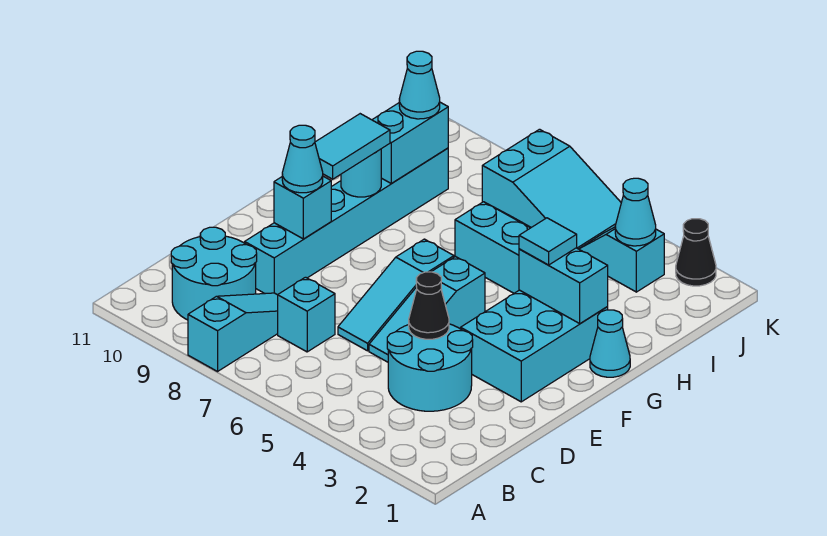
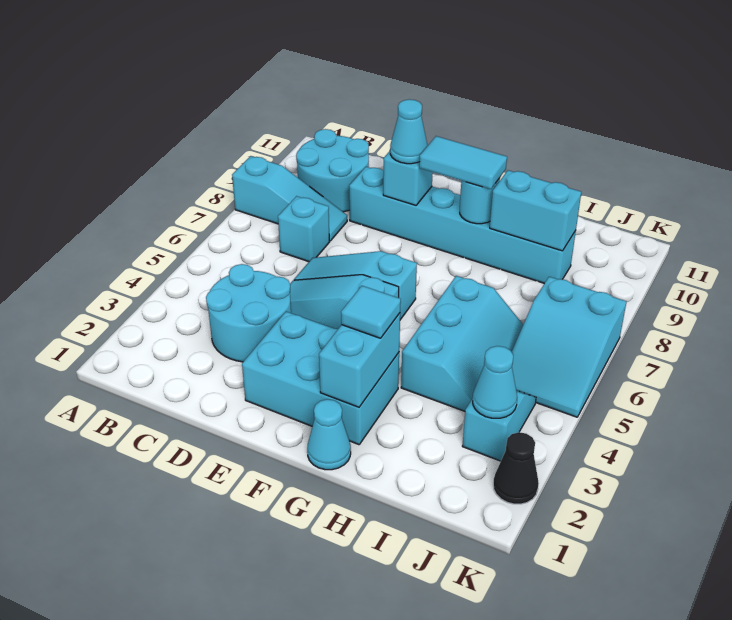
black 1x1 cone [409,272,449,339] -> none
cyan 1x1 cone [399,51,440,119] -> none

